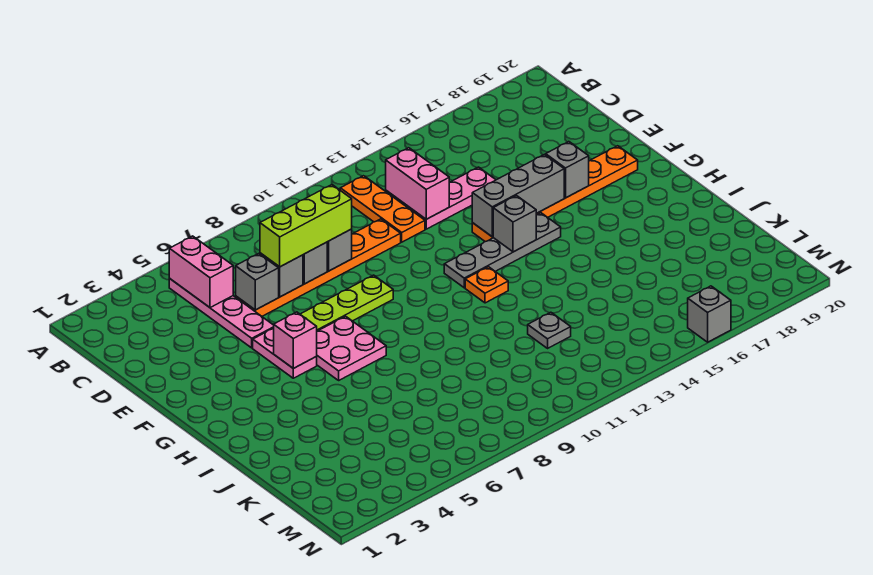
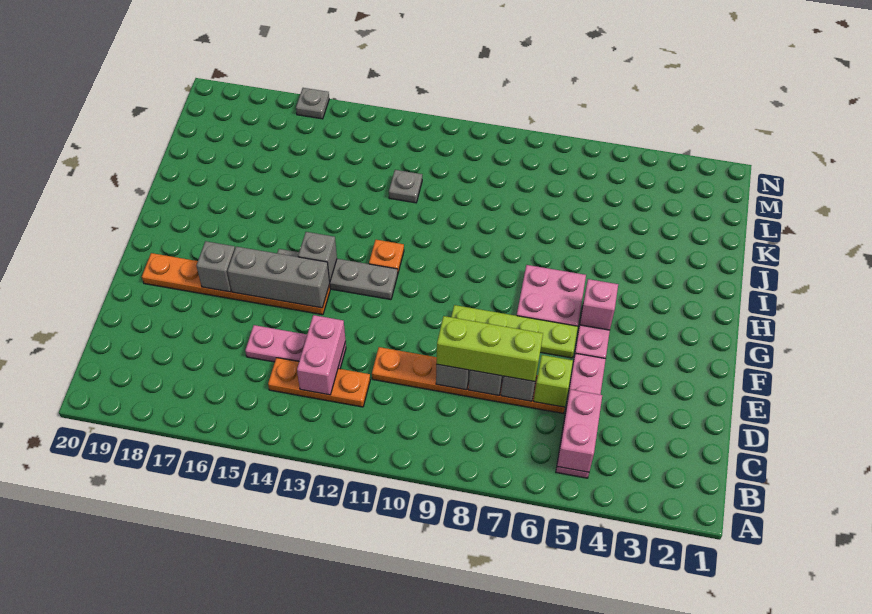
orange 1x3 plate [340,176,425,242] -> orange 1x3 plate turned to [268,358,370,407]
grey 1x1 brick [236,254,279,310] -> lime 1x1 brick [534,355,573,407]
grey 1x1 brick [688,286,731,342] -> grey 1x1 plate [296,88,329,119]

